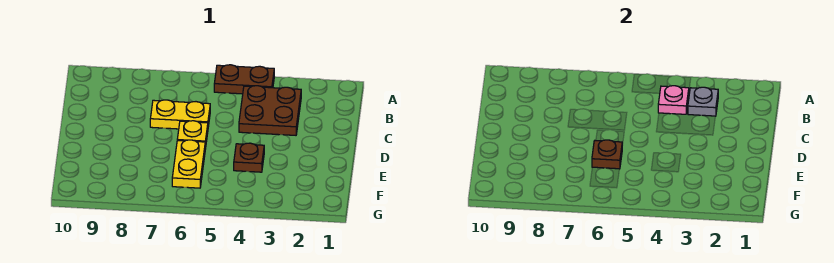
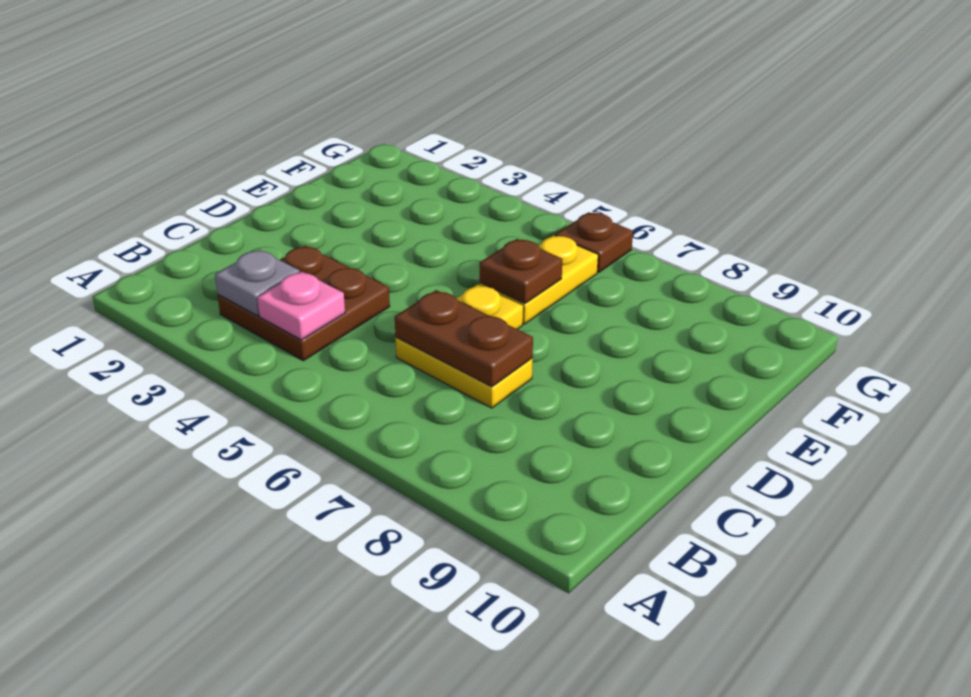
brown 1x2 plate [214,65,274,94] -> brown 1x2 plate moved to [395,290,533,387]
brown 1x1 plate [234,143,264,172] -> brown 1x1 plate moved to [555,213,633,272]

